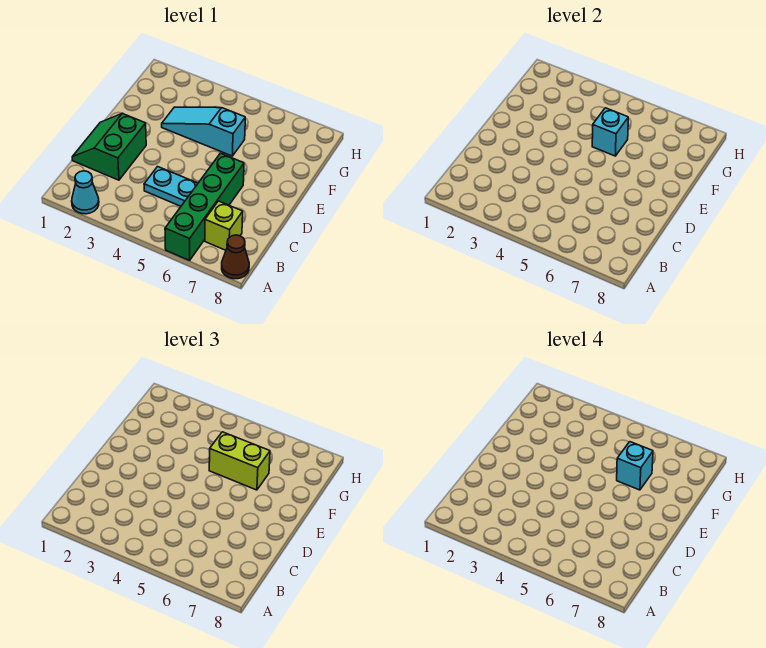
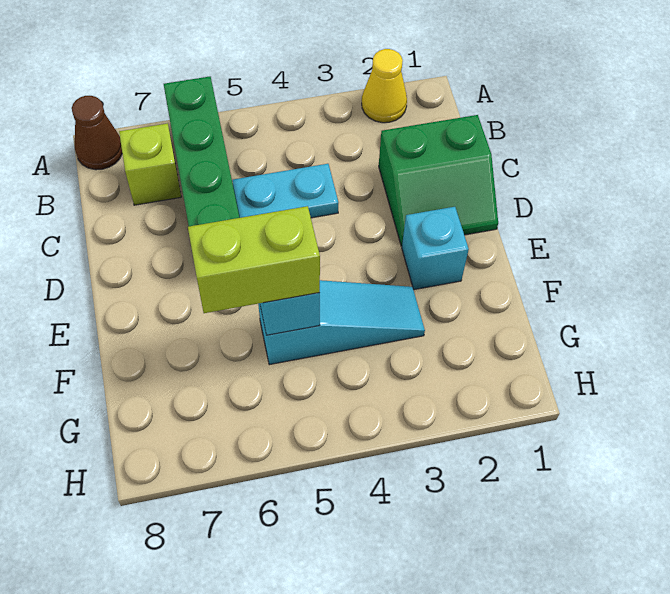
cyan 1x1 cone [72,171,99,214] -> yellow 1x1 cone [362,49,407,123]
green 2x2 slope [72,114,146,180] -> green 2x2 slope turned to [379,115,498,246]
cyan 1x1 brick [617,442,653,490] -> cyan 1x1 brick moved to [402,207,469,290]

